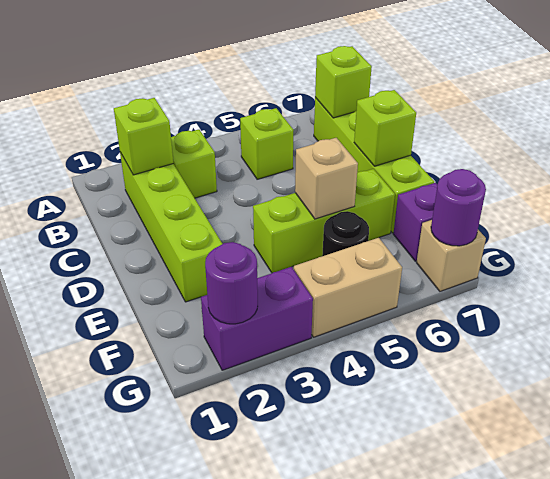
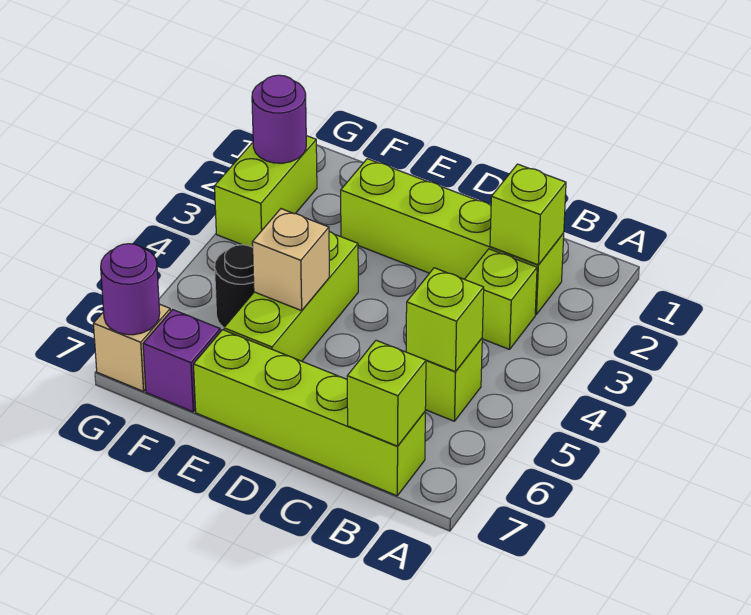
lime 1x1 brick [354,90,416,166] -> lime 1x1 brick moved to [406,268,484,372]
purple 1x2 brick [201,267,313,370] -> lime 1x2 brick [215,136,317,247]
tan 1x2 brick [294,238,402,337] -> none

